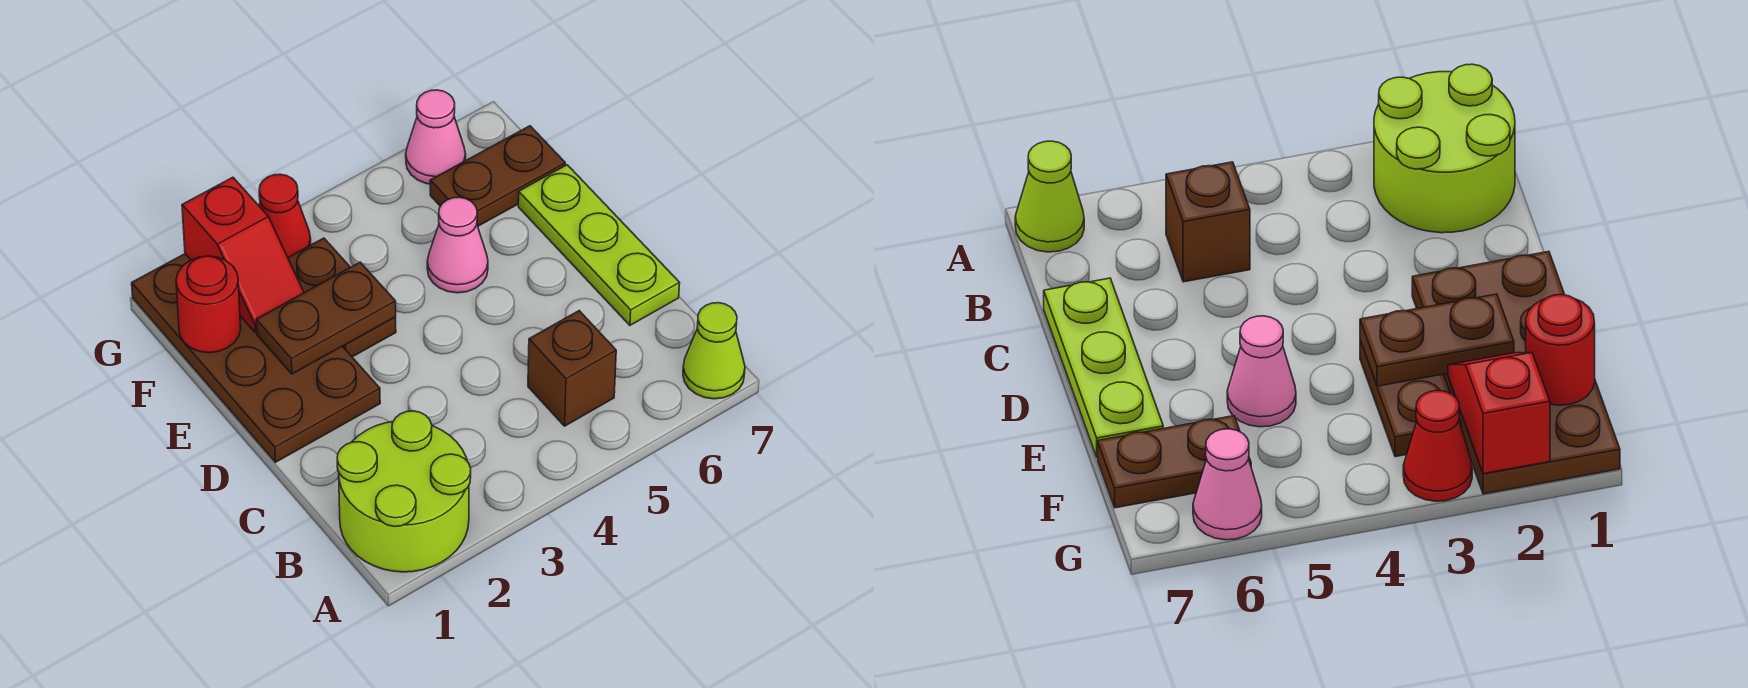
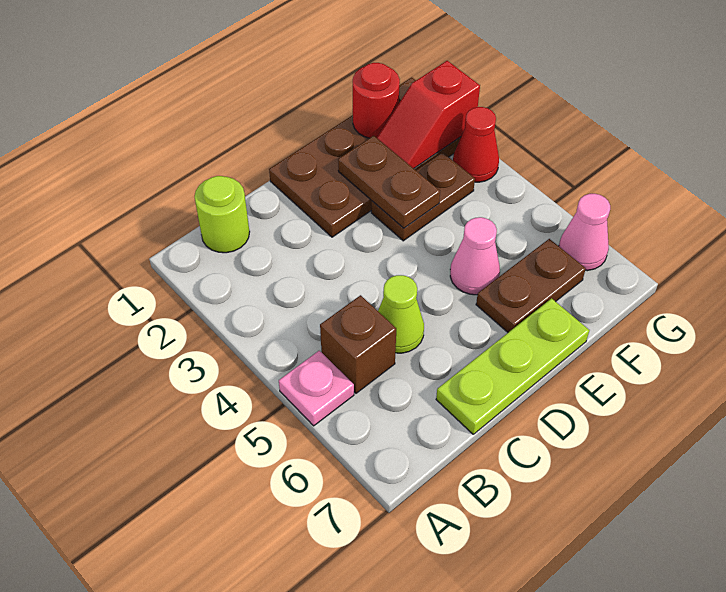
lime 2x2 round brick [337,411,471,572] -> lime 1x1 round brick [195,176,250,253]
none -> pink 1x1 plate [279,351,354,426]
lime 1x1 cone [683,303,745,399] -> lime 1x1 cone moved to [378,275,424,353]
brown 1x2 plate [430,126,565,226] -> brown 1x2 plate turned to [476,239,586,332]

